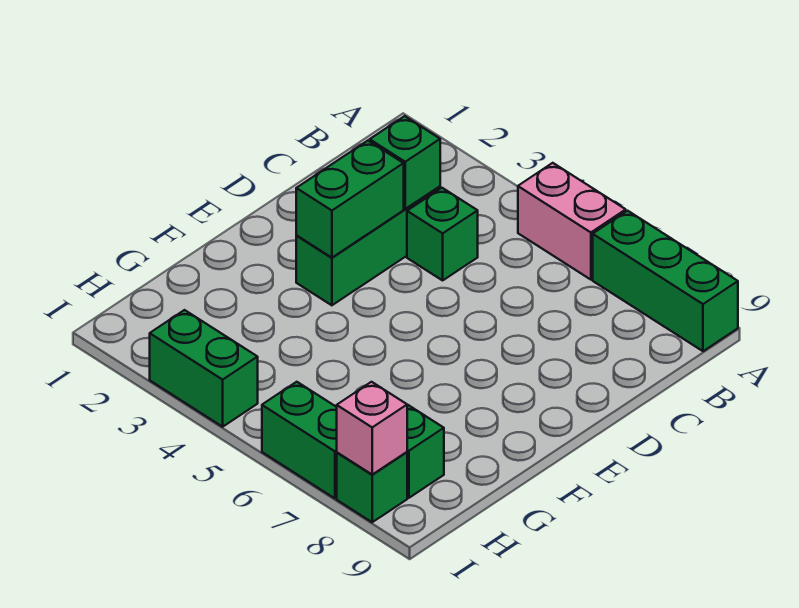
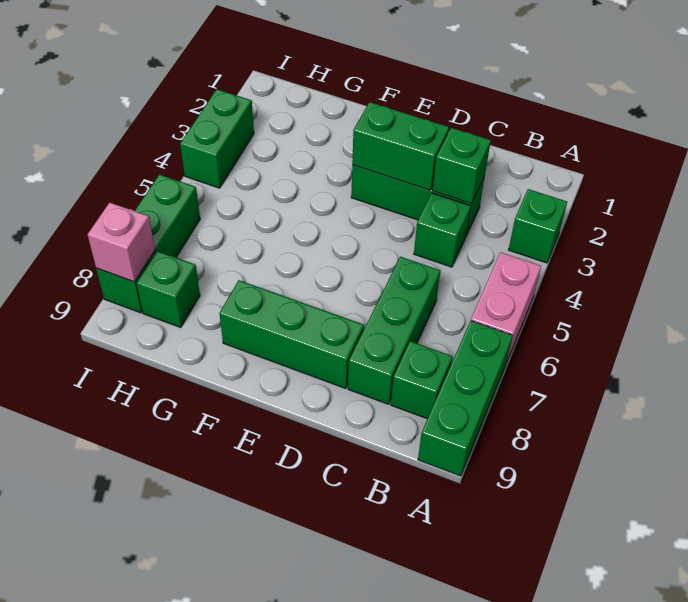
none -> green 1x1 brick [509,189,567,263]
none -> green 1x1 brick [391,341,452,419]
none -> green 1x3 brick [348,257,440,404]
none -> green 1x3 brick [219,280,364,389]

